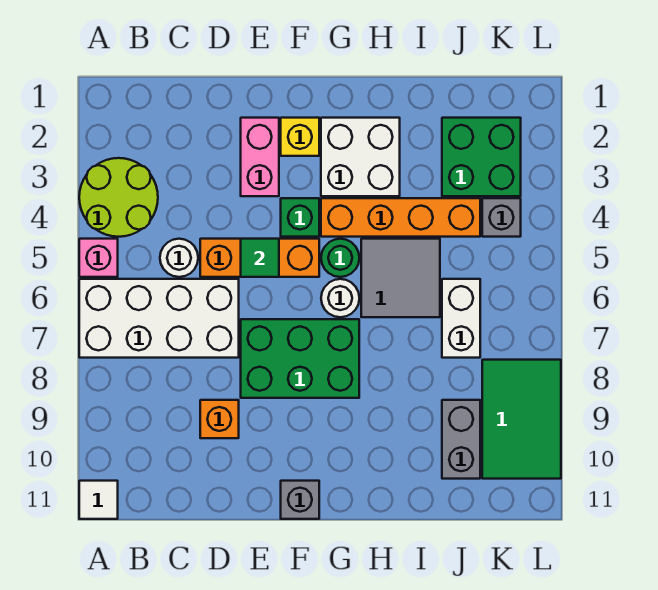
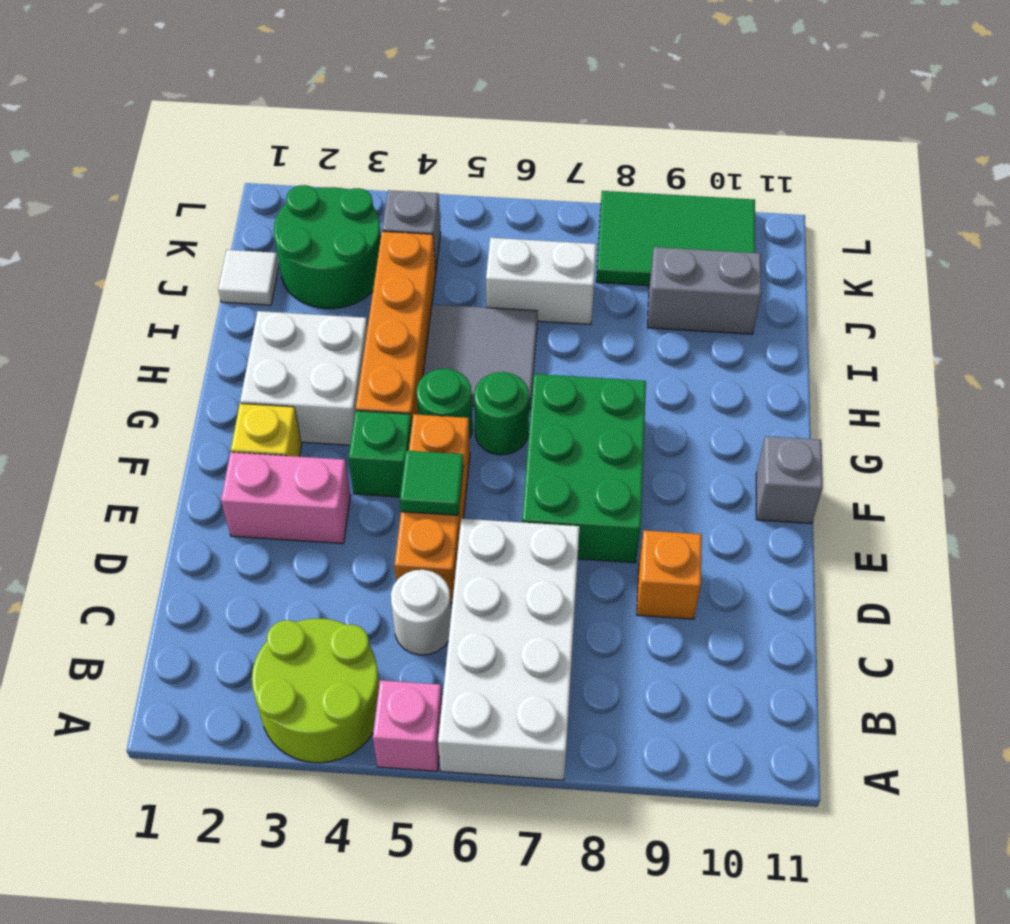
white 1x1 tile [79,481,118,519] -> white 1x1 tile moved to [218,250,279,305]
white 1x1 round brick [321,279,359,317] -> green 1x1 round brick [474,372,529,455]
green 2x2 brick [442,118,521,196] -> green 2x2 round brick [274,185,381,309]

